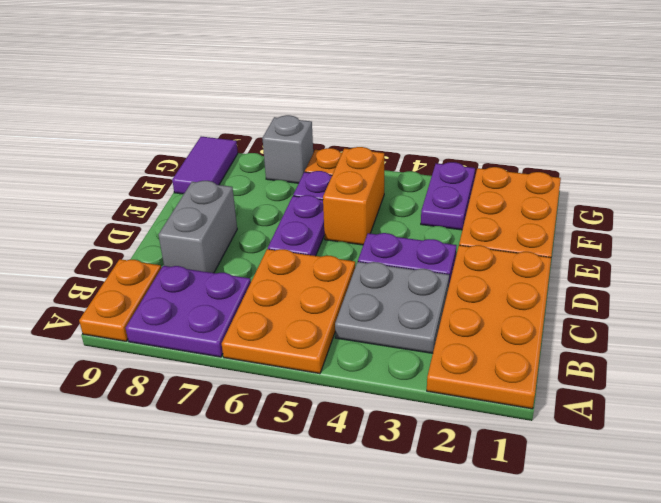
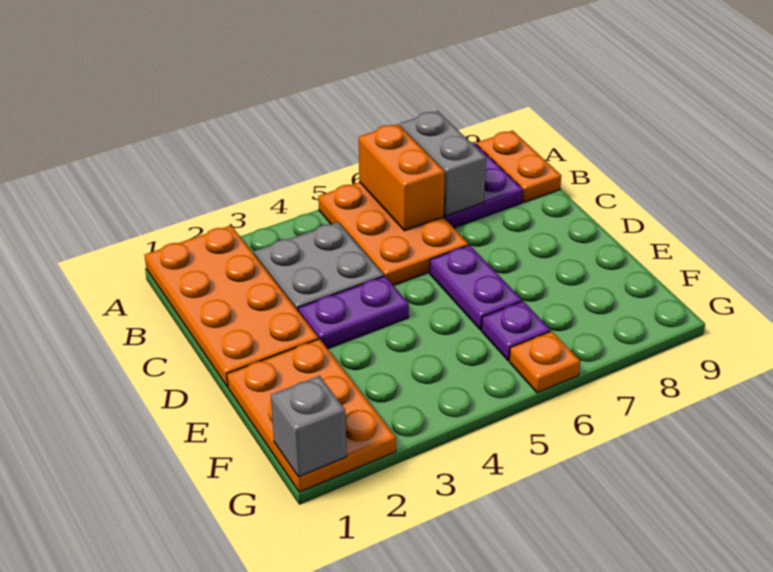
grey 1x2 brick [159,181,237,273] -> grey 1x2 brick moved to [400,111,486,216]
orange 1x2 brick [323,147,384,245] -> orange 1x2 brick moved to [359,124,445,231]
purple 1x2 plate [421,162,475,230] -> none
purple 1x2 tile [172,137,238,194] -> none
grey 1x1 brick [262,115,313,183] -> grey 1x1 brick moved to [271,376,347,477]

